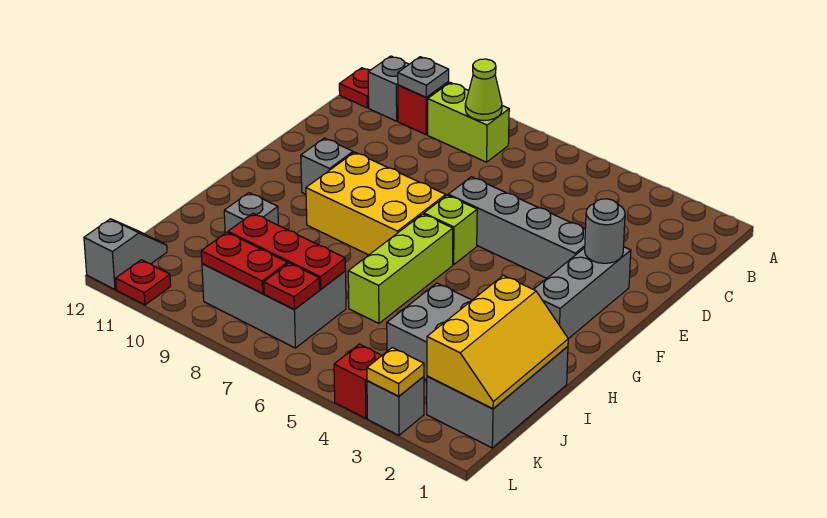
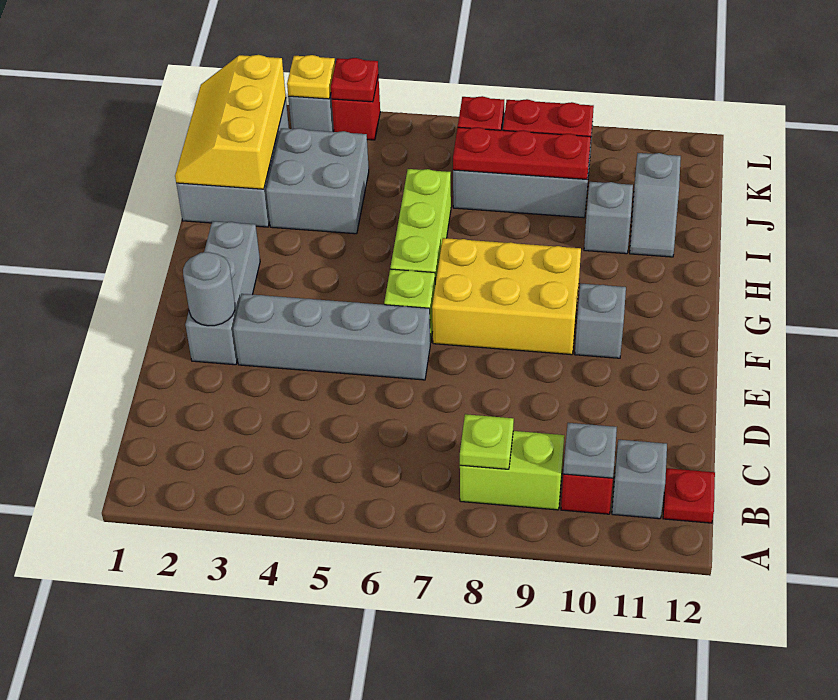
lime 1x1 cone [465,59,502,121] -> lime 1x1 plate [460,414,514,469]
grey 1x2 slope [84,219,167,289] -> grey 1x2 slope moved to [630,153,681,257]
red 1x1 plate [116,260,171,305] -> red 1x1 plate moved to [331,58,378,102]

